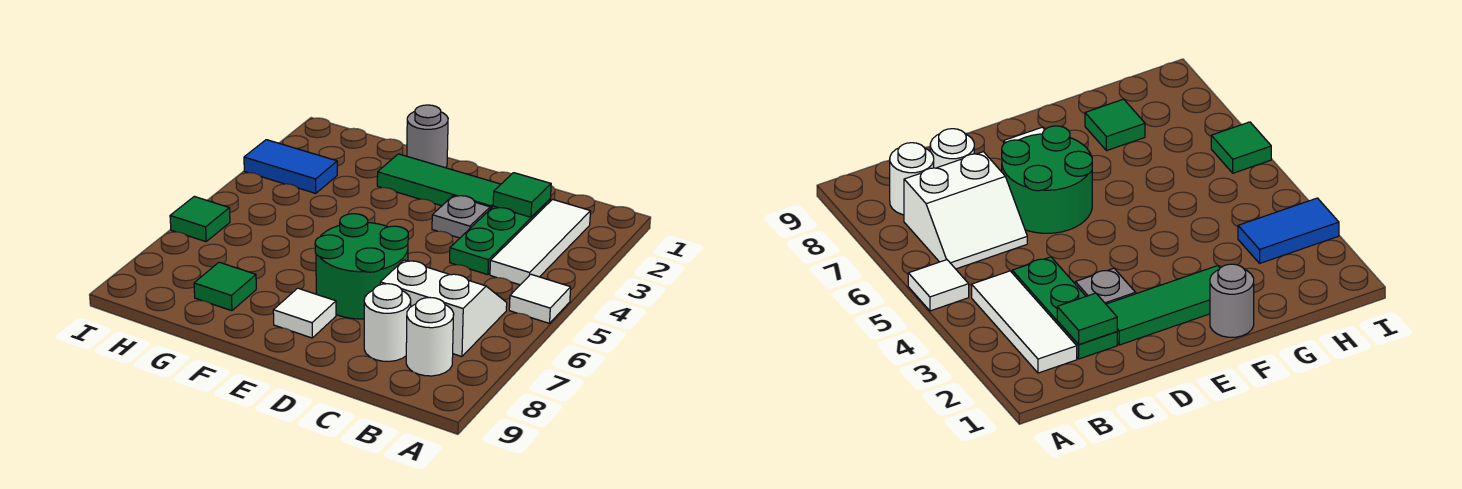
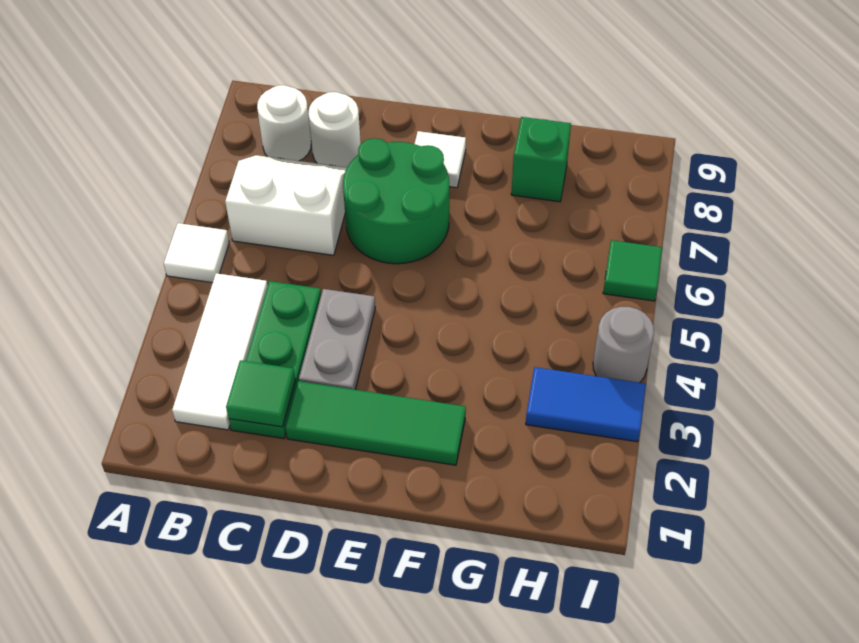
white 2x2 slope [380,260,507,357] -> white 2x2 slope turned to [225,155,347,255]
grey 1x1 plate [432,196,490,238] -> grey 1x2 plate [299,289,375,390]
grey 1x1 round brick [407,105,448,168] -> grey 1x1 round brick moved to [593,307,654,383]
green 1x1 tile [194,262,256,311] -> green 1x1 brick [511,117,571,202]

